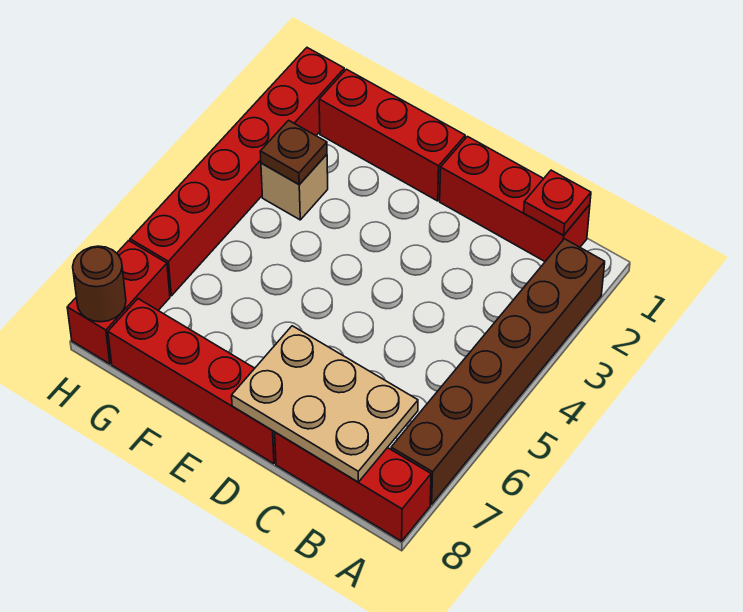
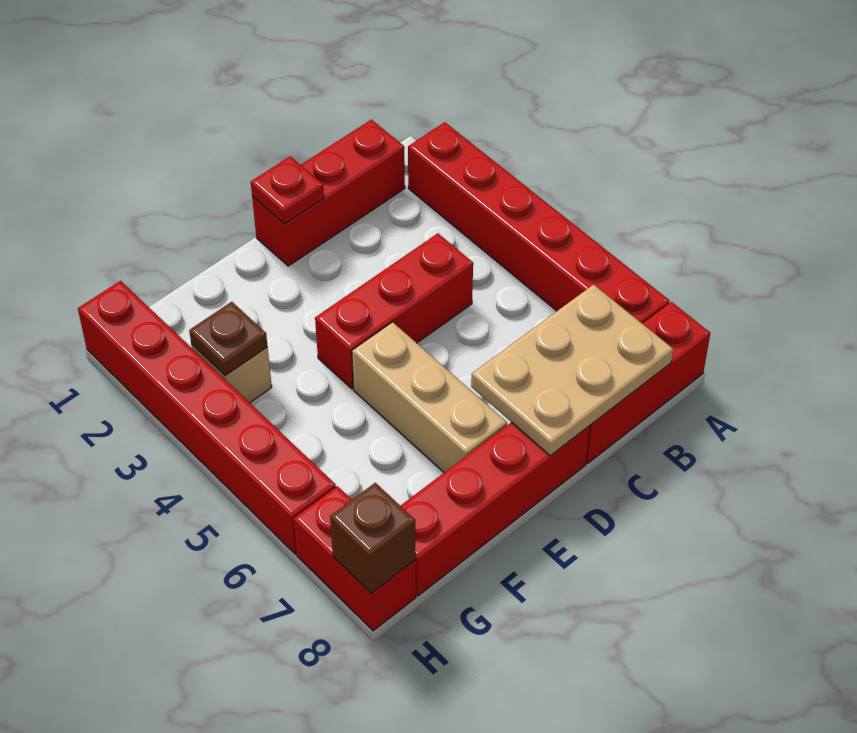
brown 1x6 brick [391,239,605,504] -> red 1x6 brick [408,122,669,324]
red 1x1 plate [524,170,591,235] -> red 1x1 plate moved to [251,157,324,224]
red 1x3 brick [319,69,465,201] -> red 1x3 brick moved to [315,233,473,389]
none -> tan 1x3 brick [352,322,507,473]
brown 1x1 round brick [73,246,126,322] -> brown 1x1 brick [330,483,416,594]

